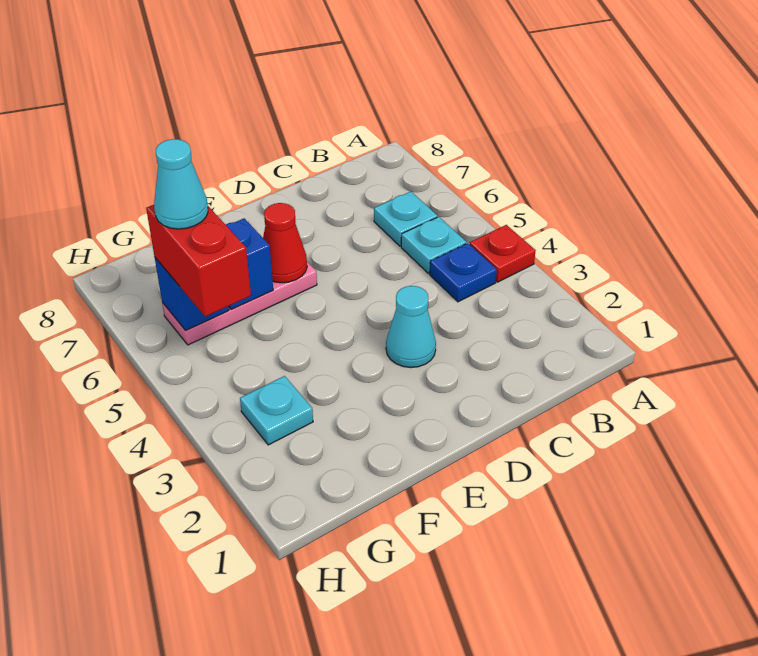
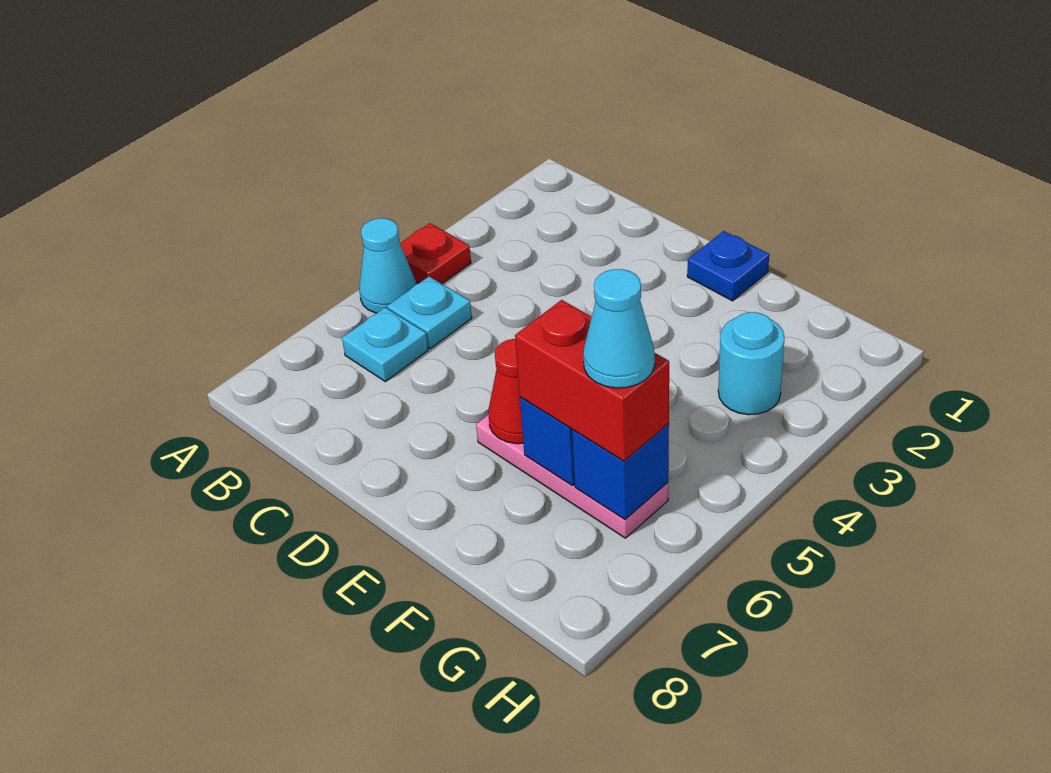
blue 1x1 plate [430,243,497,302] -> blue 1x1 plate moved to [687,231,769,301]
cyan 1x1 cone [386,286,436,368] -> cyan 1x1 cone moved to [359,218,416,313]
cyan 1x1 plate [240,376,313,445] -> cyan 1x1 round brick [718,312,785,415]
red 1x2 brick [146,205,251,317] -> red 1x2 brick turned to [515,300,669,461]

